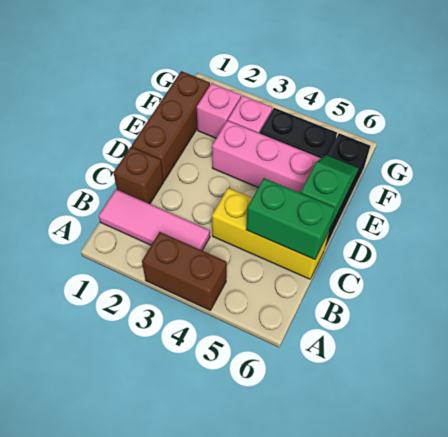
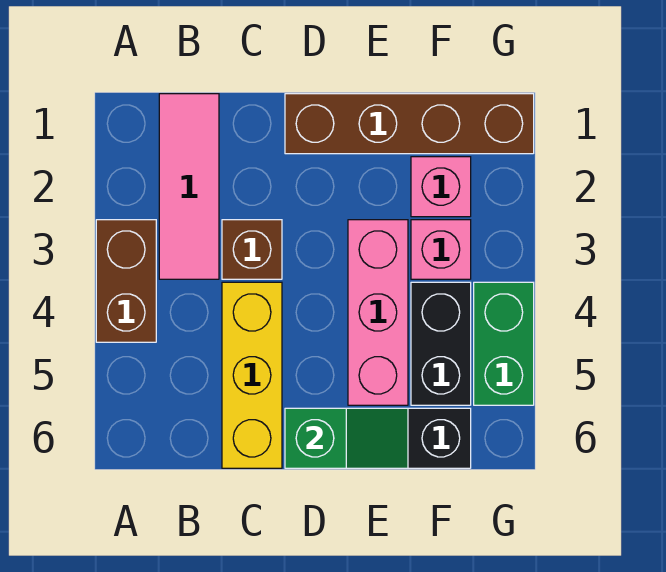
brown 1x1 brick [114,147,164,204] -> brown 1x1 brick moved to [222,220,282,279]
green 1x2 brick [246,178,335,260] -> green 1x2 brick moved to [474,282,534,405]
brown 1x3 brick [132,71,210,181] -> brown 1x4 brick [285,94,534,154]

